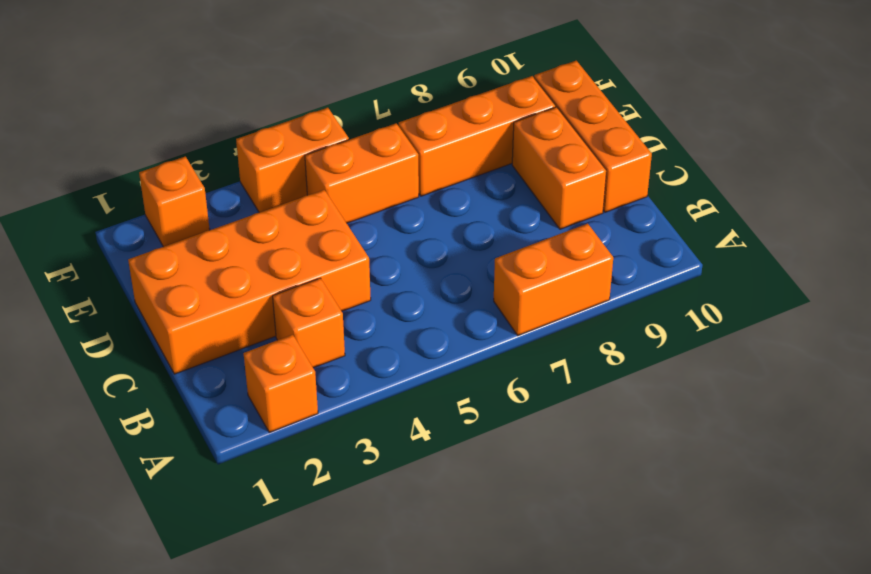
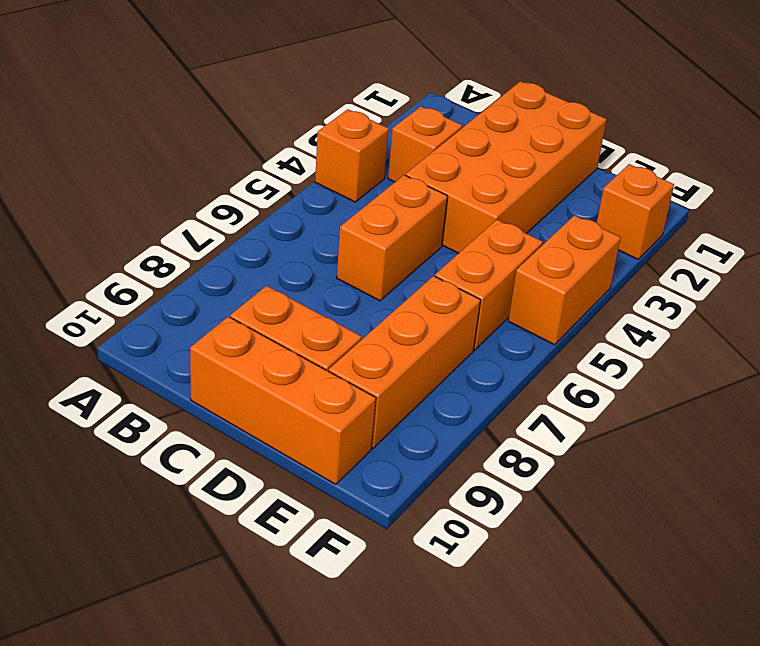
orange 1x1 brick [244,335,318,432] -> orange 1x1 brick moved to [315,109,389,202]
orange 1x2 brick [494,224,613,335] -> orange 1x2 brick moved to [337,175,448,301]

